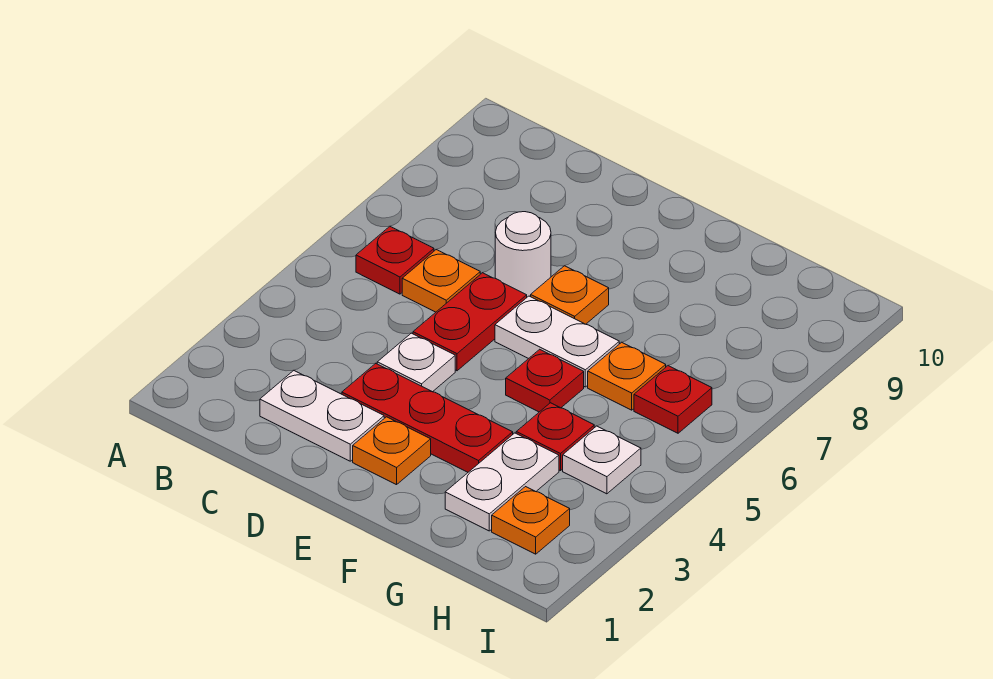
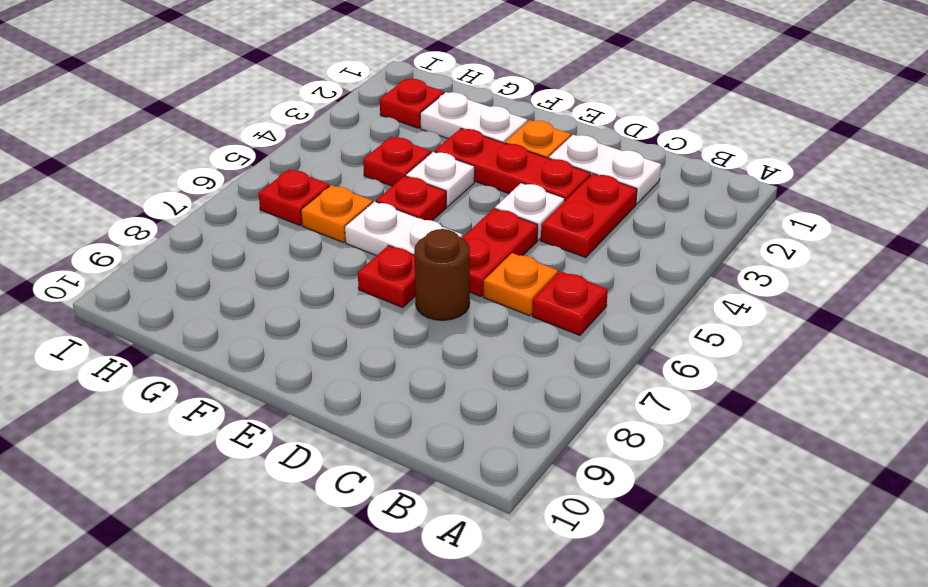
none -> red 1x2 plate [541,174,637,258]
white 1x1 round brick [495,212,551,297] -> brown 1x1 round brick [414,229,470,320]
orange 1x1 plate [531,266,609,324] -> red 1x1 plate [358,245,415,308]
white 1x2 plate [445,433,559,531] -> white 1x2 plate turned to [420,92,528,143]
orange 1x1 plate [492,487,570,554] -> red 1x1 plate [380,79,444,128]
white 1x1 plate [563,426,641,494] -> white 1x1 plate moved to [406,152,475,207]

